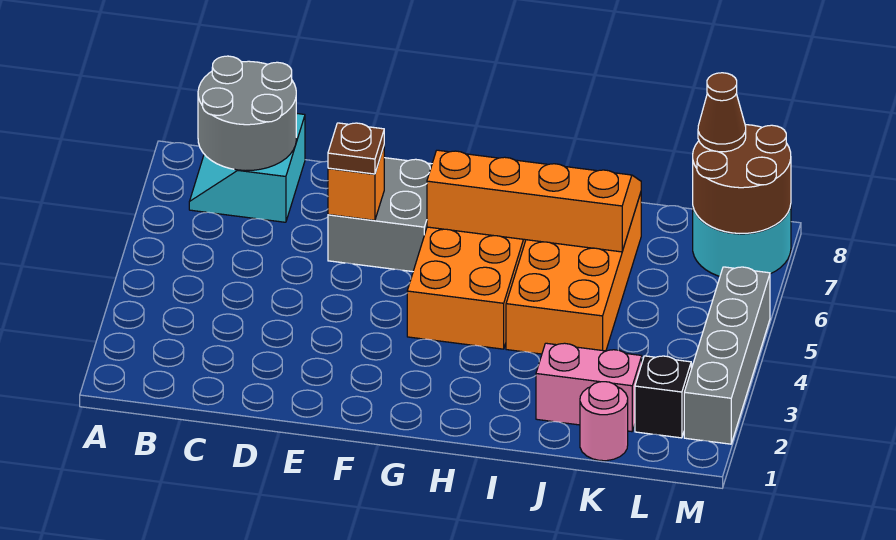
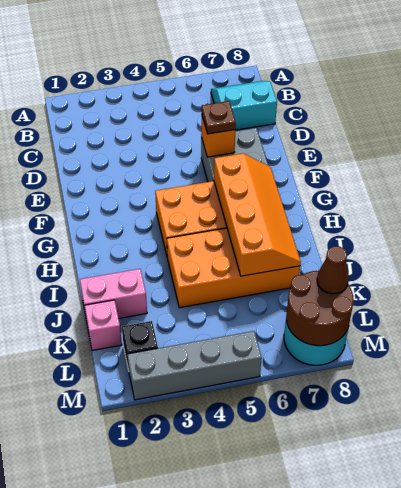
grey 2x2 round brick [198,56,296,171] -> none
pink 1x2 brick [536,343,642,432] -> pink 1x2 brick turned to [80,269,147,318]
pink 1x1 round brick [580,382,628,461] -> pink 1x1 brick [85,300,122,351]

